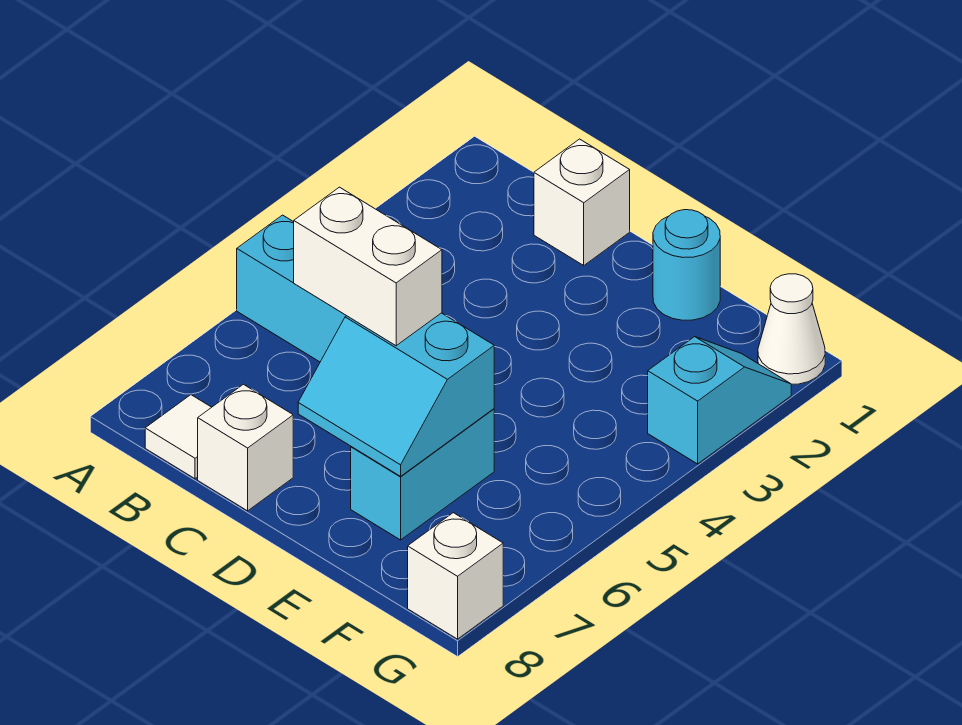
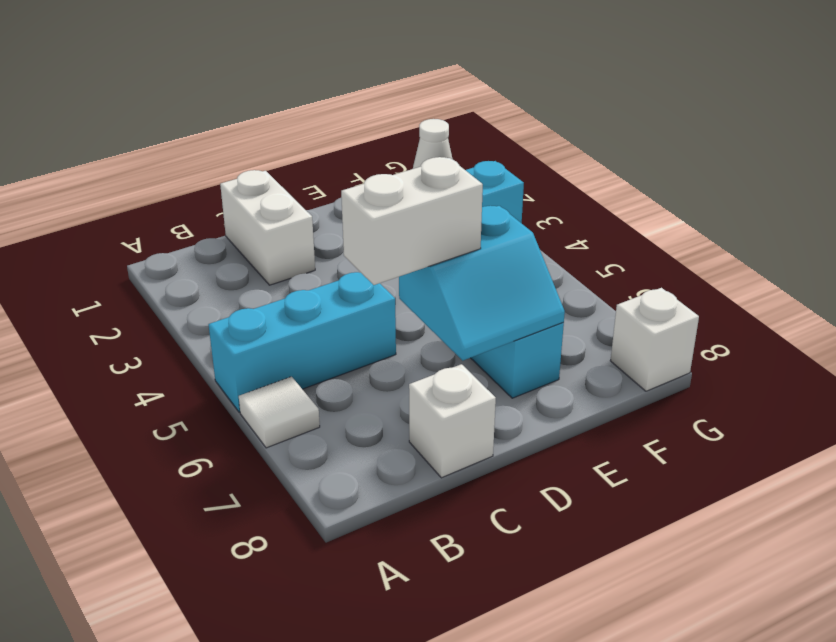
white 1x1 tile [145,395,212,479] -> white 1x1 tile moved to [239,377,320,448]
white 1x1 brick [534,139,630,265] -> white 1x2 brick [220,170,315,285]
cyan 1x1 round brick [653,210,720,320] -> none

